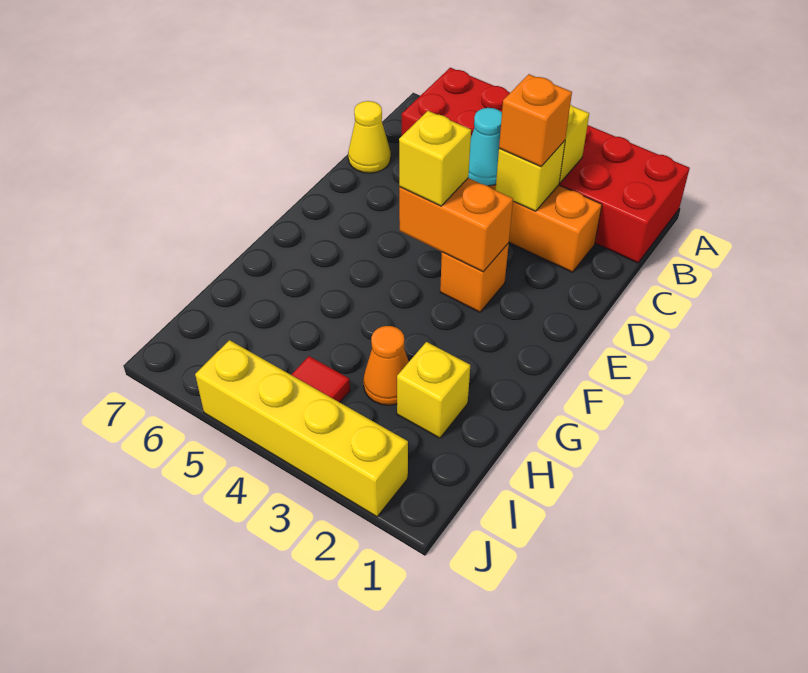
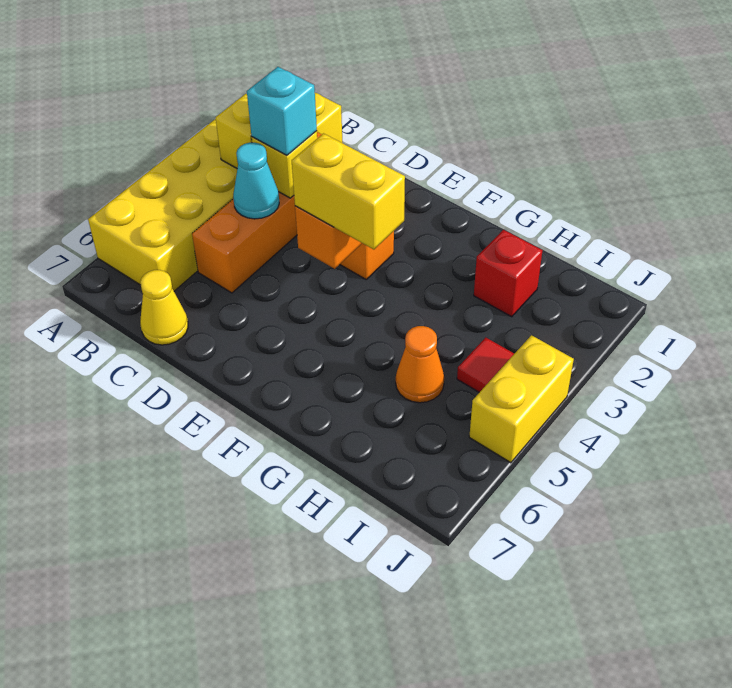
red 2x6 brick [402,68,690,263] -> yellow 2x6 brick [88,93,342,291]
orange 1x1 brick [499,74,572,167] -> cyan 1x1 brick [247,67,317,155]
yellow 1x1 brick [399,111,471,206] -> yellow 1x2 brick [292,134,405,249]
yellow 1x1 brick [397,342,470,438] -> red 1x1 brick [474,230,542,317]
orange 1x1 cone [363,326,409,405] -> orange 1x1 cone moved to [396,326,444,403]
yellow 1x4 brick [195,340,408,517] -> yellow 1x2 brick [469,335,574,463]

